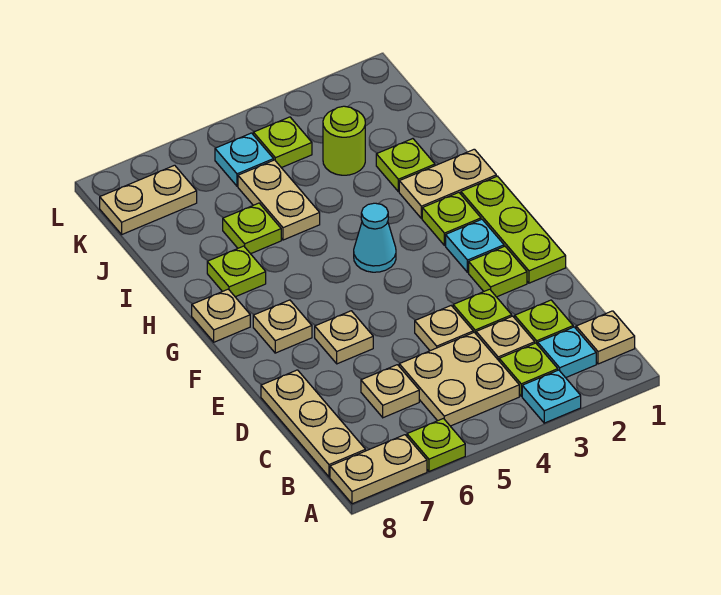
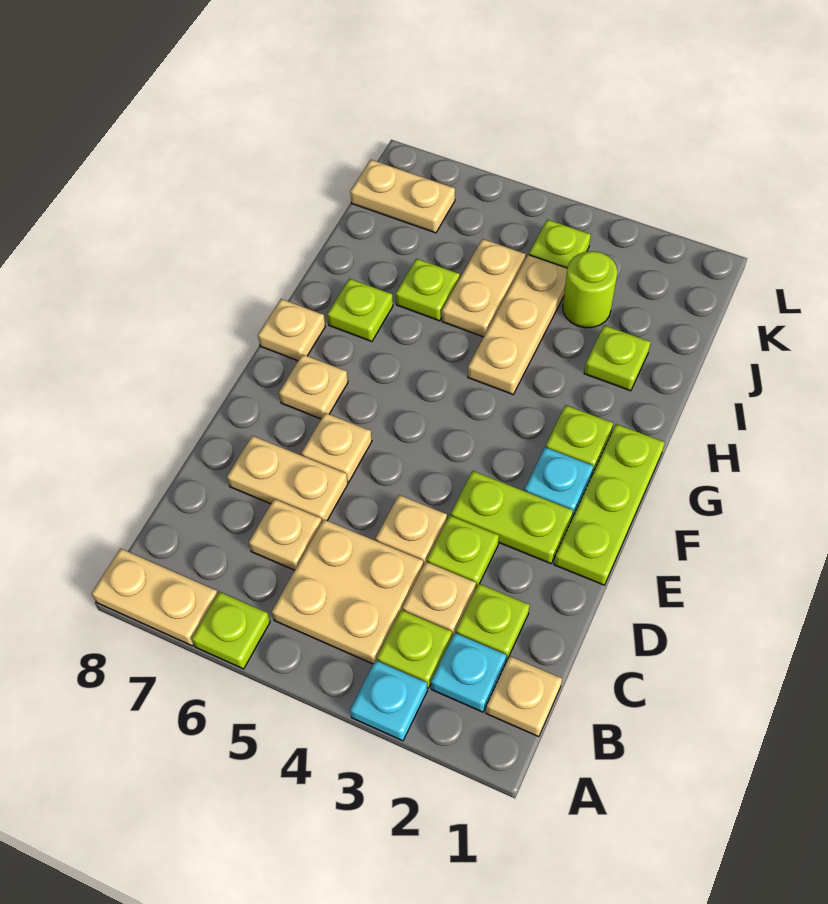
tan 1x3 plate [261,370,366,477] -> tan 1x3 plate moved to [468,255,567,394]
lime 1x1 plate [469,246,527,297] -> lime 1x2 plate [451,471,573,564]
cyan 1x1 cone [354,203,396,272] -> none
tan 1x2 plate [399,149,496,219] -> tan 1x2 plate moved to [227,436,348,521]
cyan 1x1 plate [215,133,274,186] -> none

